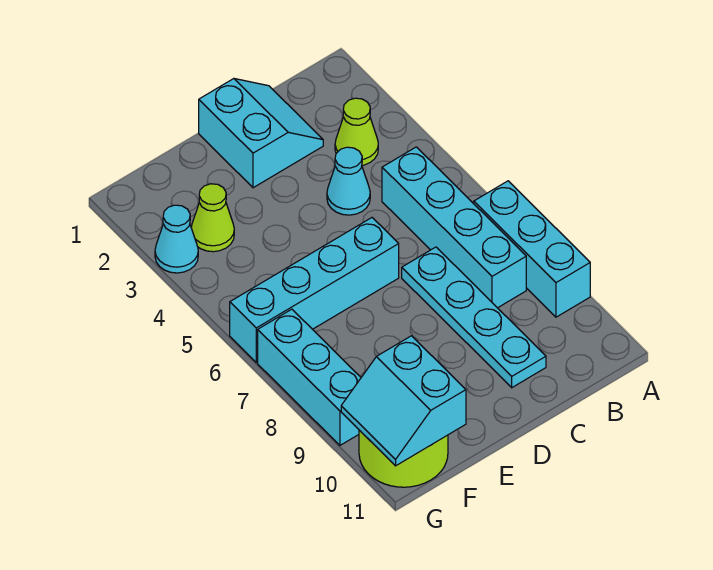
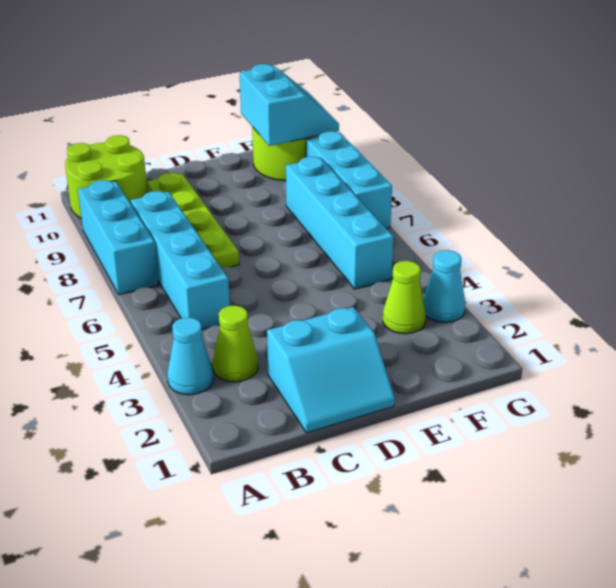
none -> lime 2x2 round brick [65,135,147,218]
cyan 2x2 slope [199,79,323,188] -> cyan 2x2 slope turned to [267,307,395,433]
cyan 1x1 cone [327,147,370,215] -> cyan 1x1 cone moved to [167,317,214,395]
cyan 1x4 plate [402,247,546,388] -> lime 1x4 plate [147,173,239,268]
cyan 1x4 brick [230,218,399,362] -> cyan 1x4 brick turned to [286,157,394,289]

